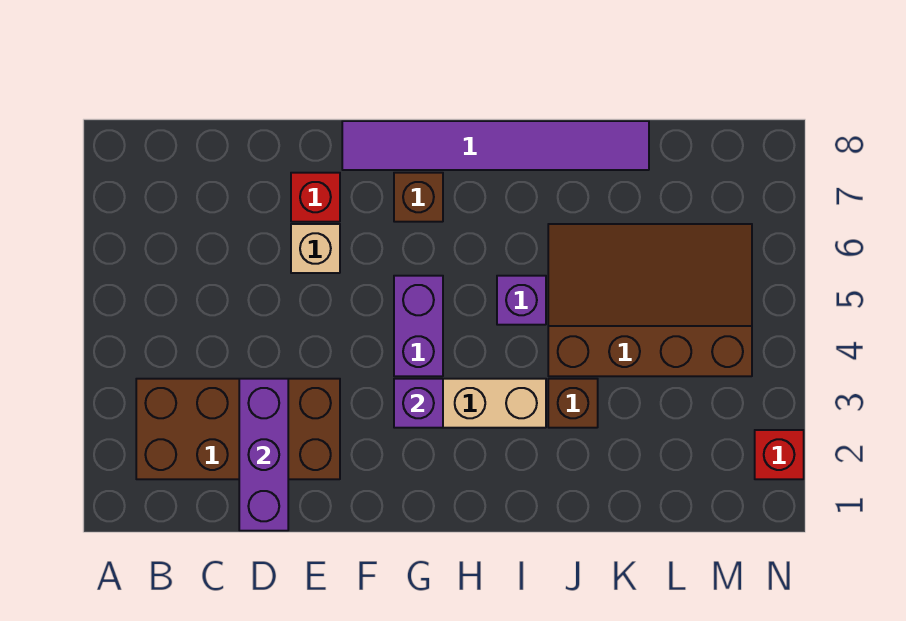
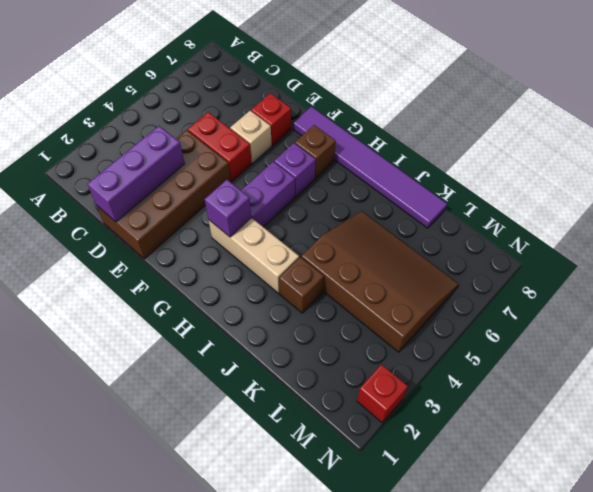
brown 2x4 brick [136,379,340,479] -> brown 2x4 brick turned to [96,130,231,259]
none -> red 1x2 brick [188,112,252,181]
purple 1x1 brick [497,276,546,325] -> purple 1x1 brick moved to [274,143,316,197]

